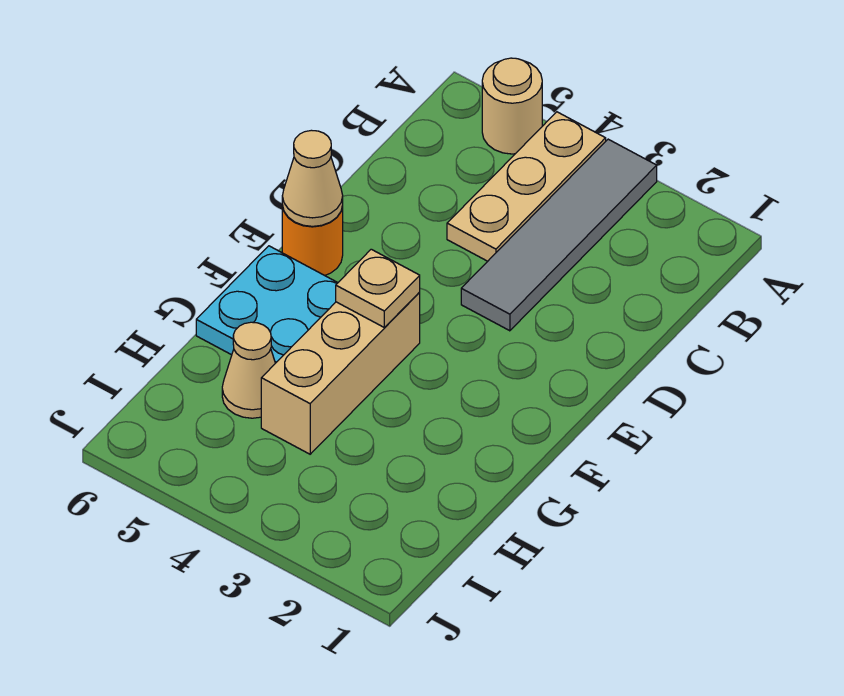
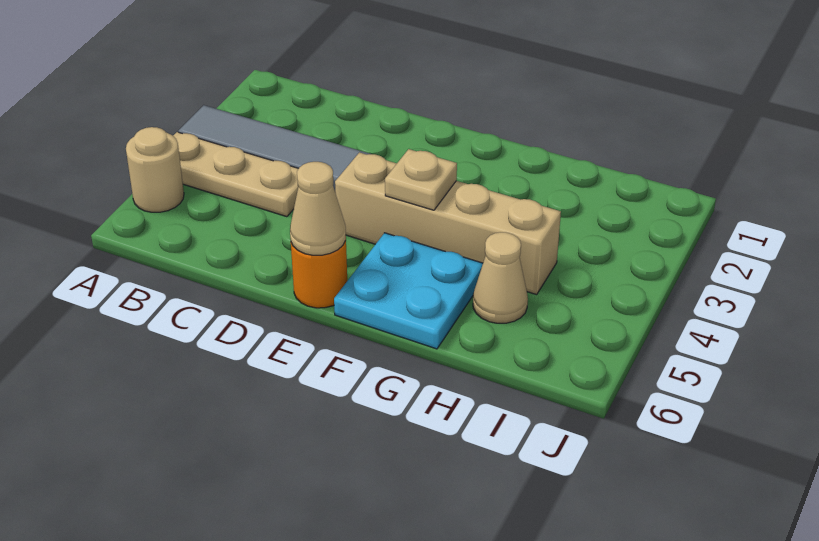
tan 1x3 brick [261,292,420,454] -> tan 1x4 brick [335,153,561,295]

